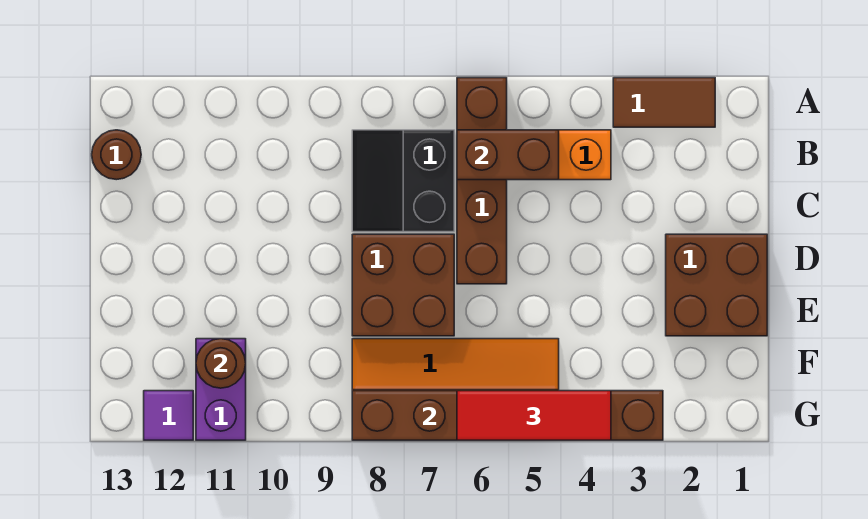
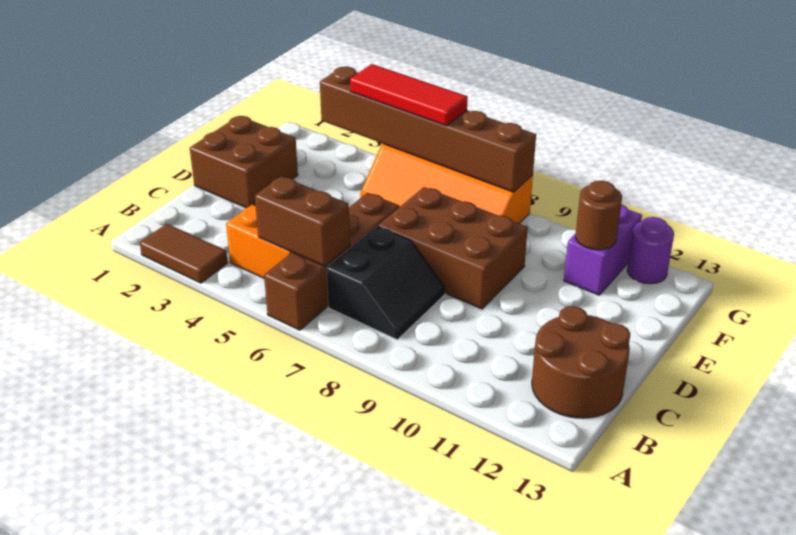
brown 1x1 round brick [92,130,141,180] -> brown 2x2 round brick [532,306,630,418]
brown 2x2 brick [352,234,454,336] -> brown 2x3 brick [378,187,528,309]
purple 1x1 tile [144,391,193,440] -> purple 1x1 round brick [627,217,674,284]

